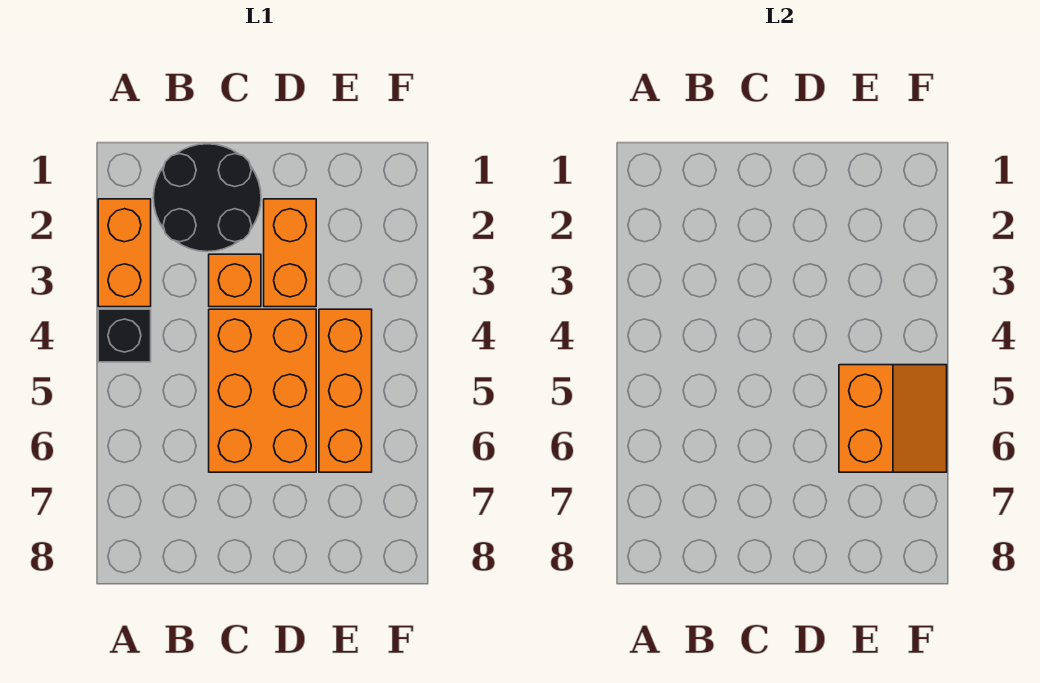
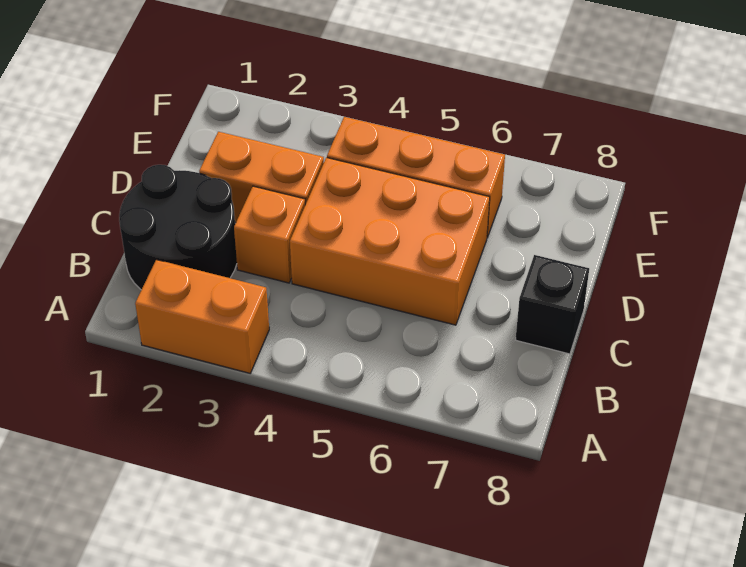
black 1x1 brick [98,309,151,362] -> black 1x1 brick moved to [515,255,589,354]
orange 2x2 slope [839,365,947,472] -> none

